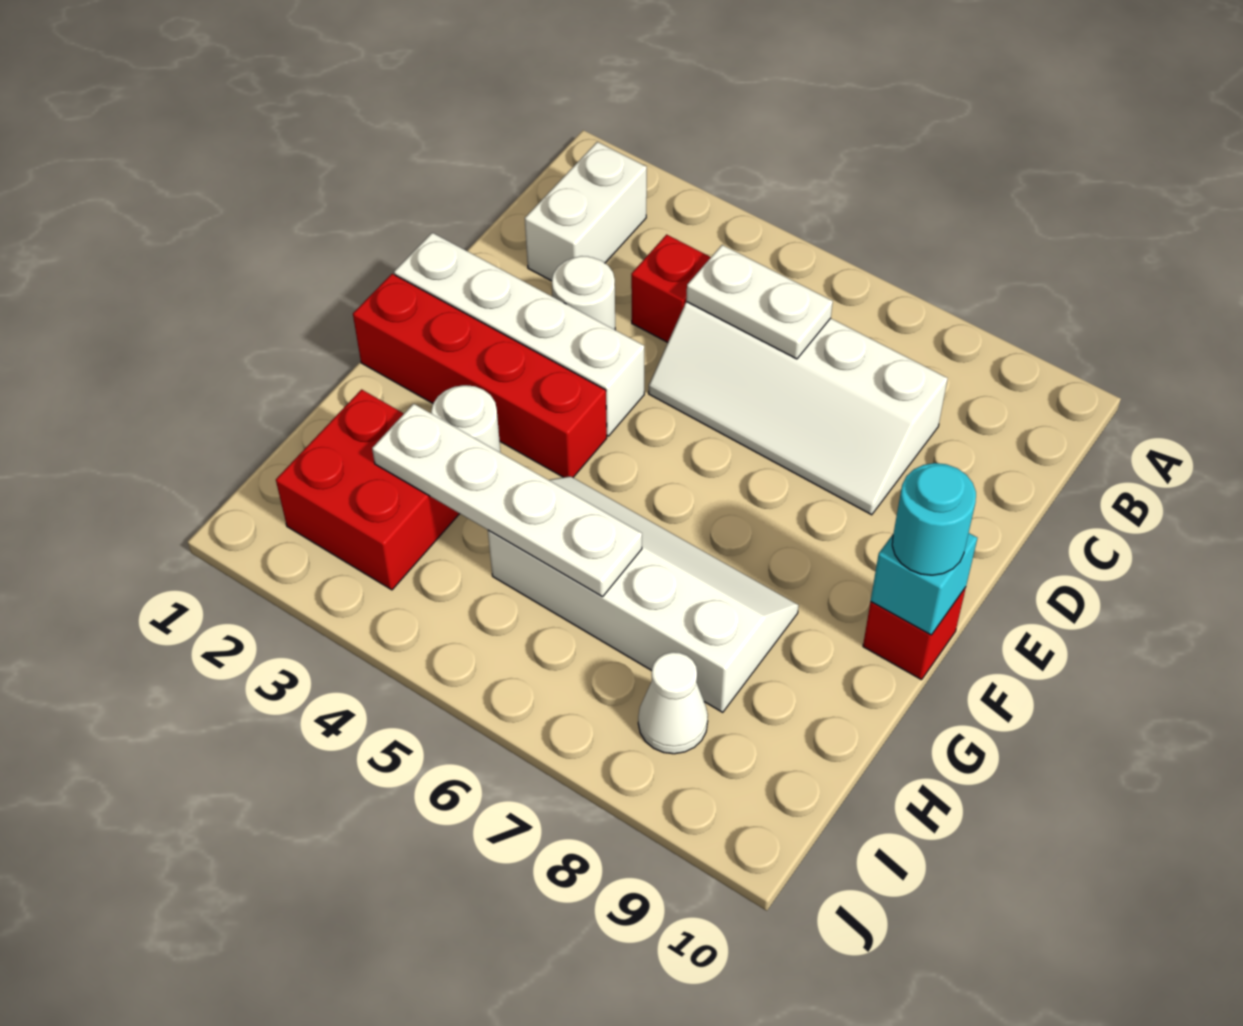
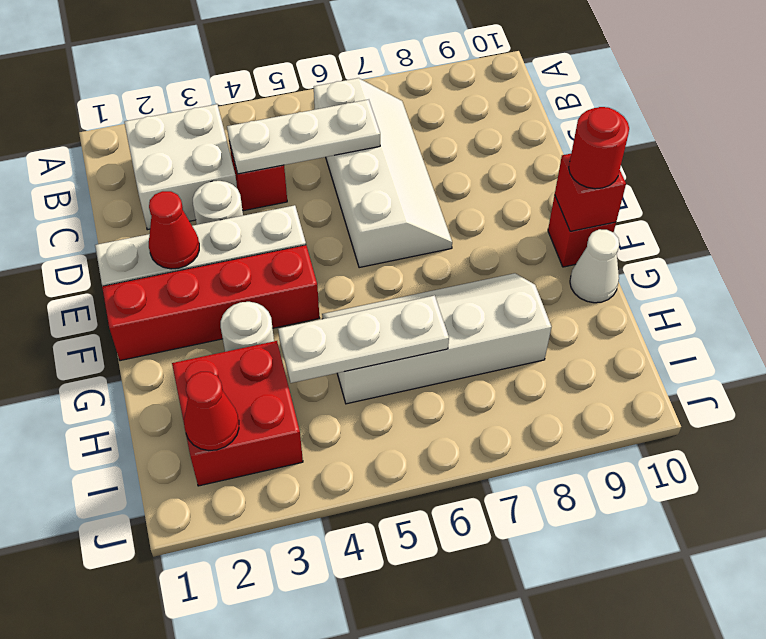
white 1x2 brick [525,142,647,281] -> white 2x2 brick [124,104,237,230]
white 2x4 slope [649,302,948,515] -> white 2x4 slope turned to [314,78,452,268]
white 1x2 plate [686,245,833,359] -> white 1x3 plate [227,100,380,174]
none -> red 1x1 cone [149,191,199,269]
cyan 1x1 brick [871,533,977,635] -> red 1x1 brick [555,154,626,231]
cyan 1x1 round brick [892,463,976,575] -> red 1x1 round brick [569,107,629,189]
white 1x4 plate [372,404,642,597] -> white 1x3 plate [278,295,449,383]
none -> red 1x1 cone [184,372,239,451]
white 1x1 cone [638,652,708,754] -> white 1x1 cone moved to [570,229,619,303]

